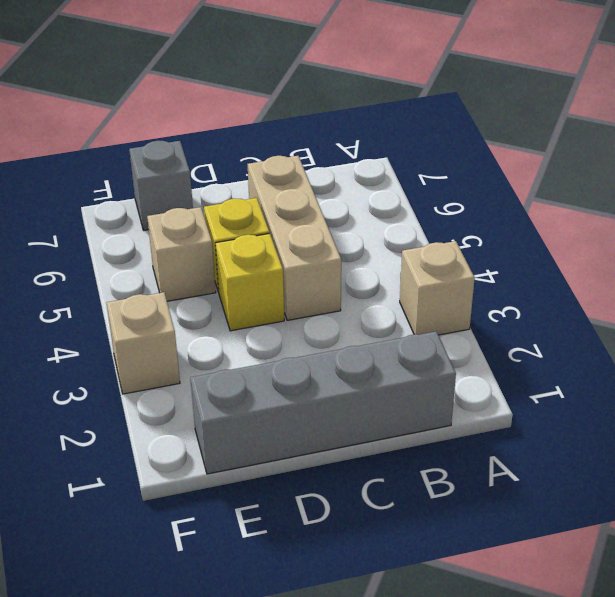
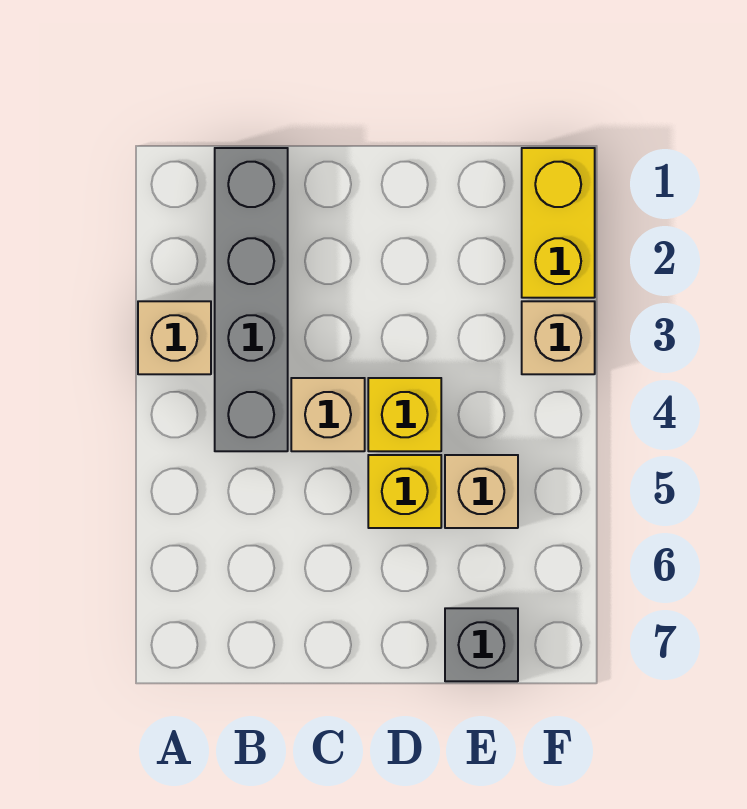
grey 1x4 brick [190,332,456,474] -> grey 1x4 brick turned to [215,148,288,451]
tan 1x3 brick [248,156,341,320] -> tan 1x1 brick [291,378,365,451]
none -> yellow 1x2 brick [522,148,595,298]

